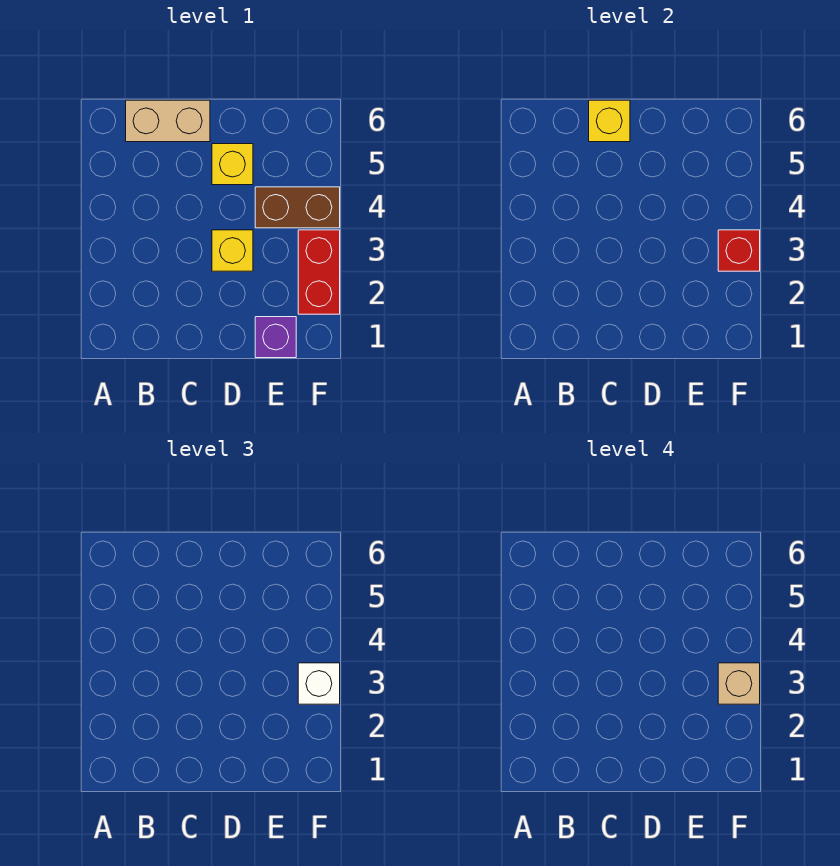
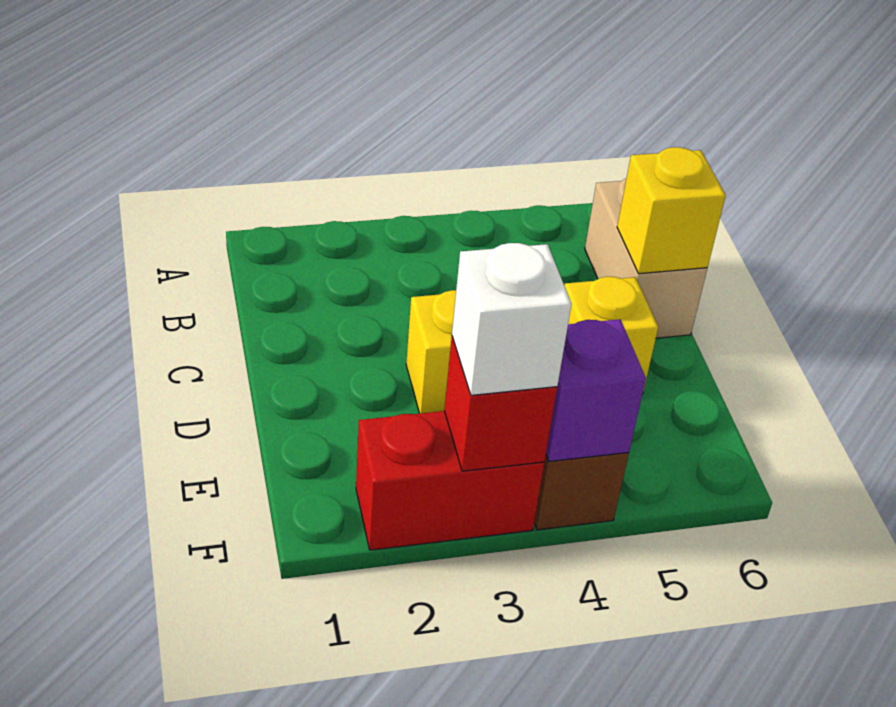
purple 1x1 brick [255,317,296,358] -> purple 1x1 brick moved to [546,319,646,461]
tan 1x1 brick [718,663,760,704] -> none

